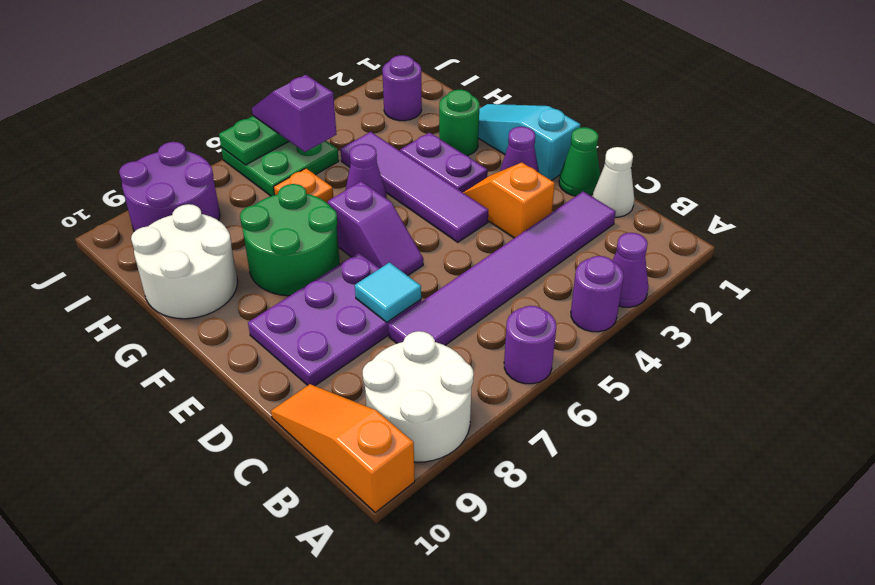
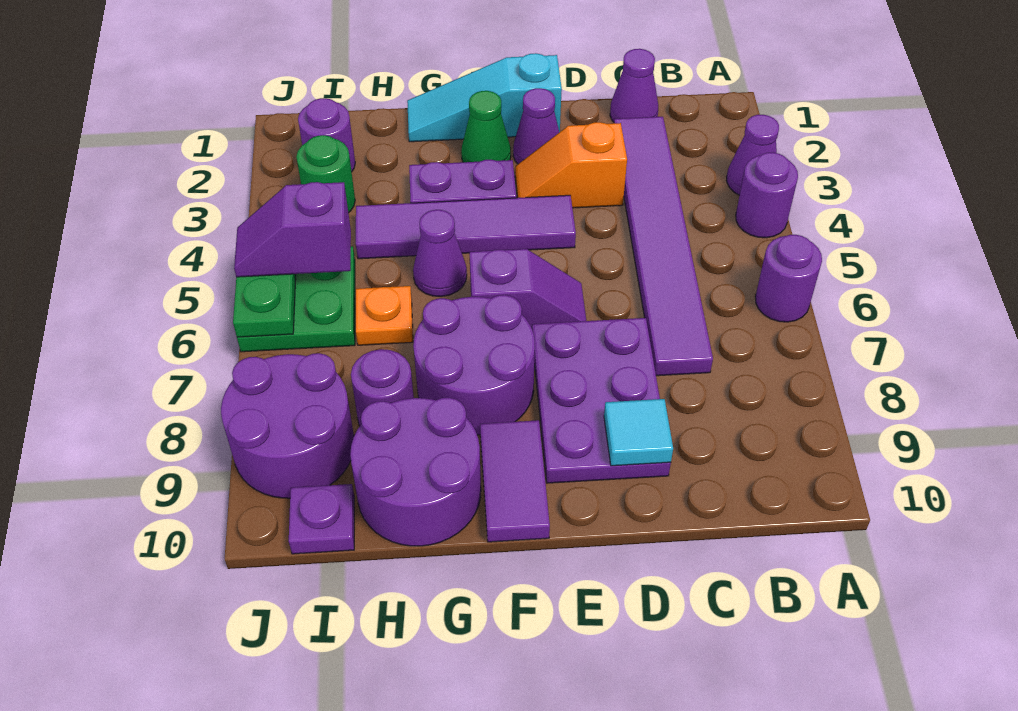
white 2x2 round brick [363,331,474,462] -> none
orange 1x3 slope [271,384,415,512] -> none
white 1x1 cone [592,147,634,217] -> purple 1x1 cone [610,49,658,122]
green 1x1 cone [559,127,600,196] -> green 1x1 cone moved to [461,91,511,162]
cyan 1x1 tile [355,263,421,322] -> cyan 1x1 tile moved to [604,399,673,466]
green 2x2 round brick [240,184,339,296] -> purple 2x2 round brick [413,295,535,435]
none -> purple 1x2 tile [480,420,550,542]
green 1x1 round brick [439,90,479,156] -> green 1x1 round brick moved to [296,135,355,213]
white 2x2 round brick [131,204,237,319] -> purple 2x2 round brick [350,398,481,546]
none -> purple 1x1 round brick [351,349,414,426]
none -> purple 1x1 plate [289,484,354,554]

